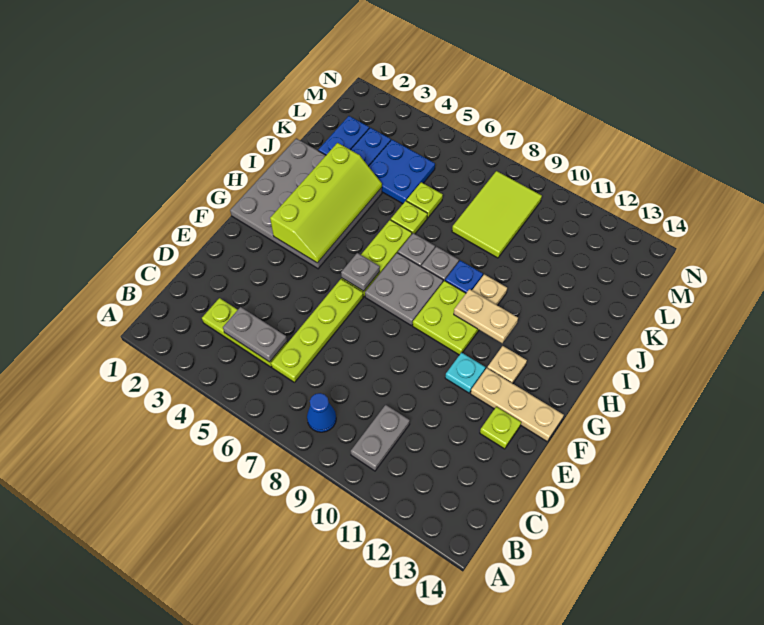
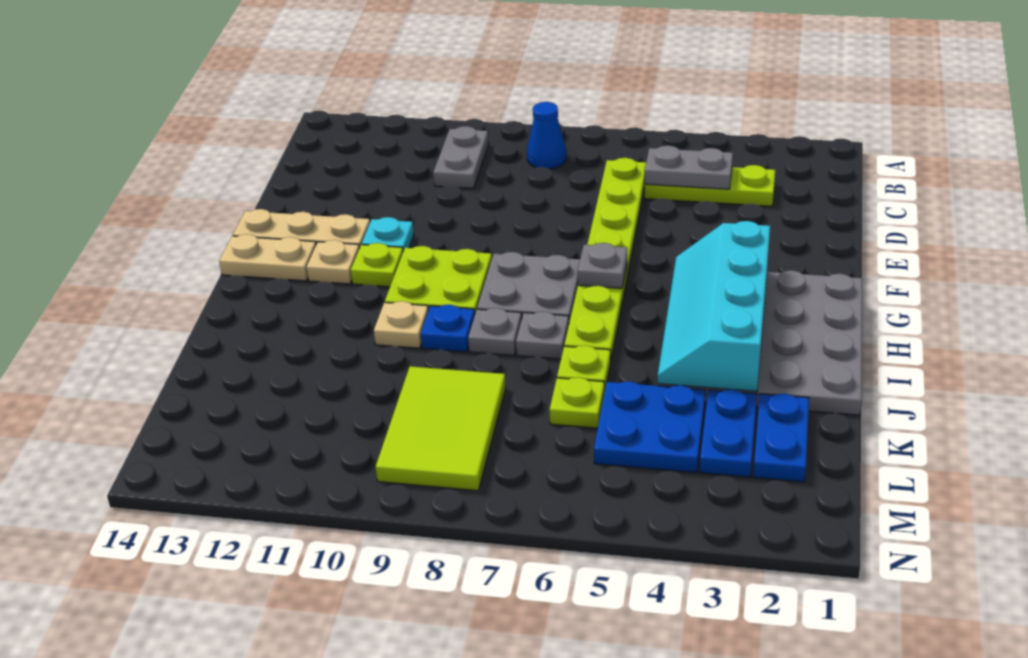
lime 1x1 plate [480,407,521,449] -> lime 1x1 plate moved to [351,243,403,287]
lime 2x4 slope [270,143,382,263] -> cyan 2x4 slope [657,221,770,392]
tan 1x2 plate [454,289,518,343] -> tan 1x2 plate moved to [219,234,316,281]

